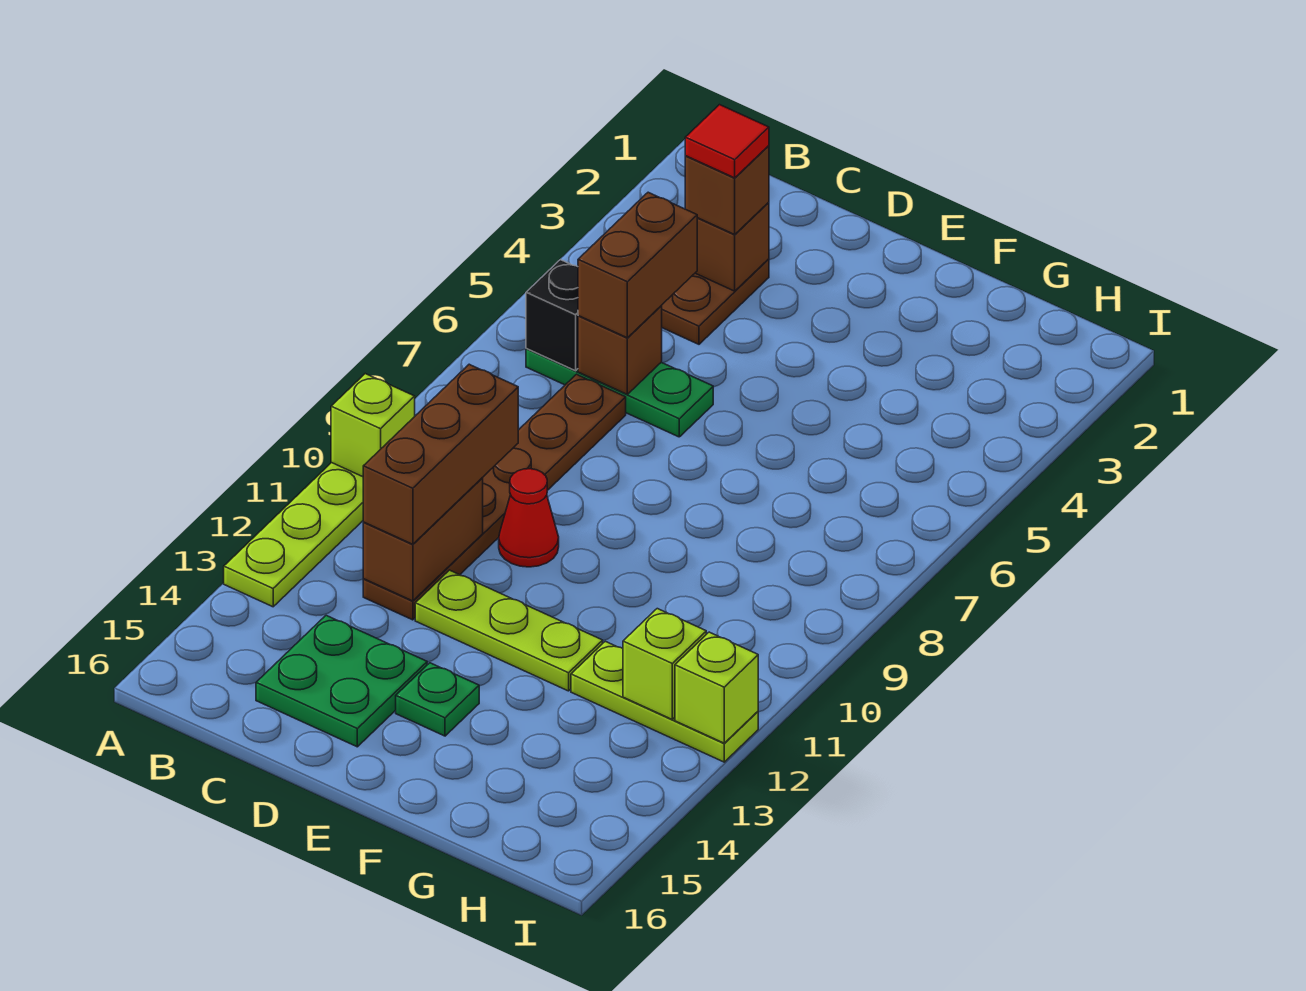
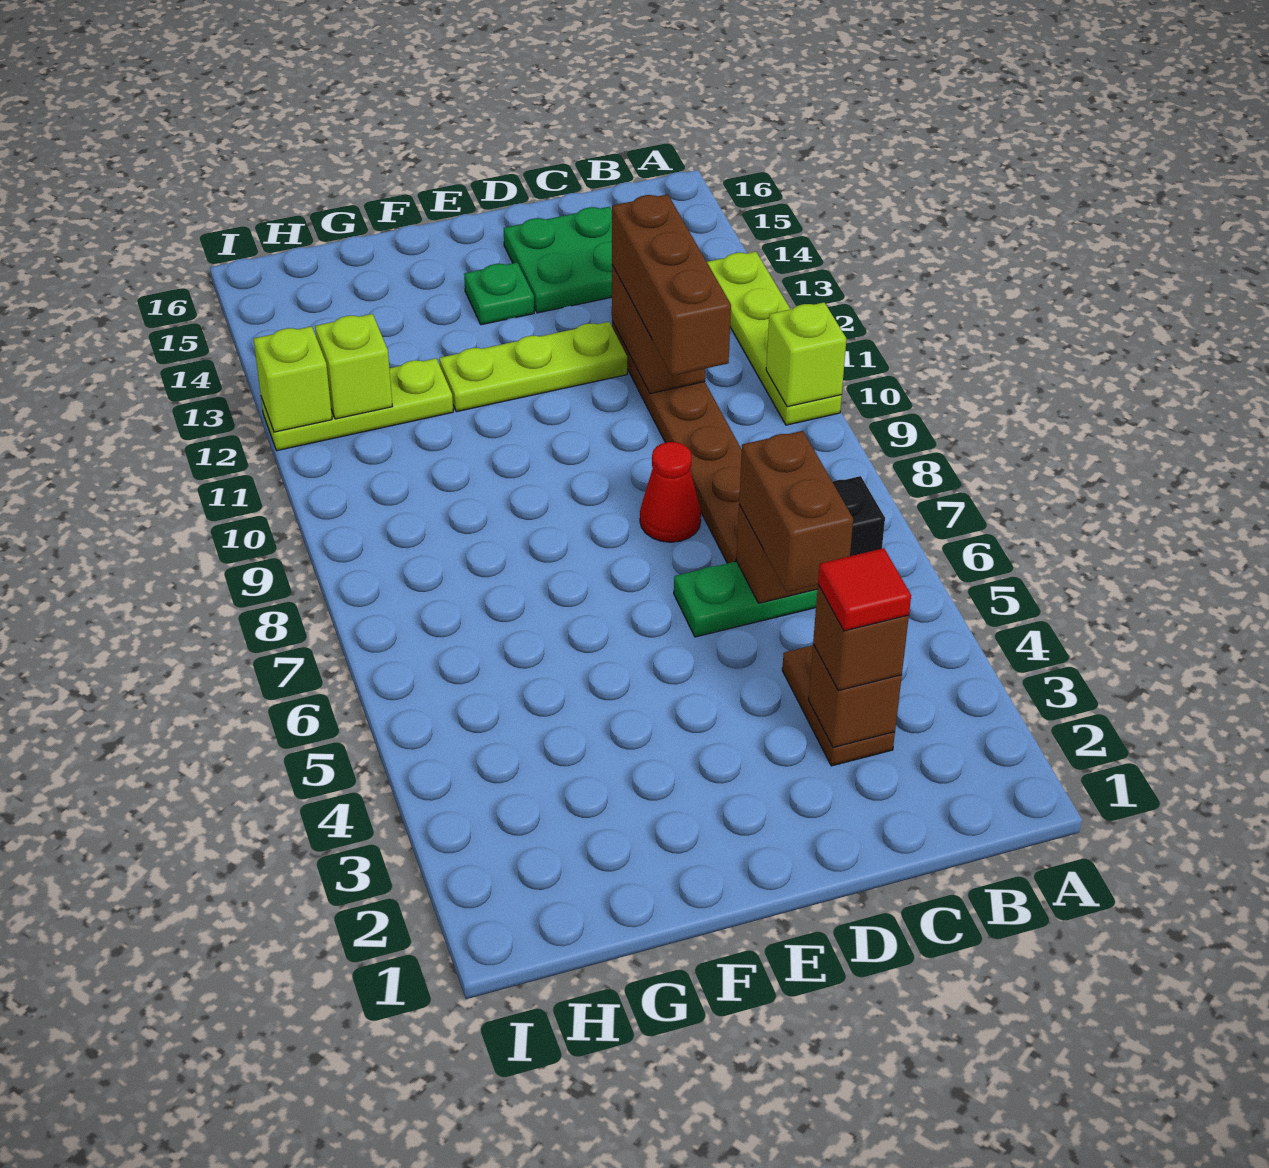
red 1x1 cone [499,469,559,567] -> red 1x1 cone moved to [640,442,701,542]

